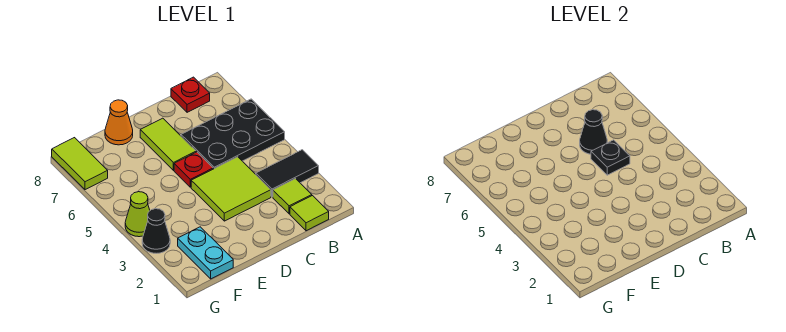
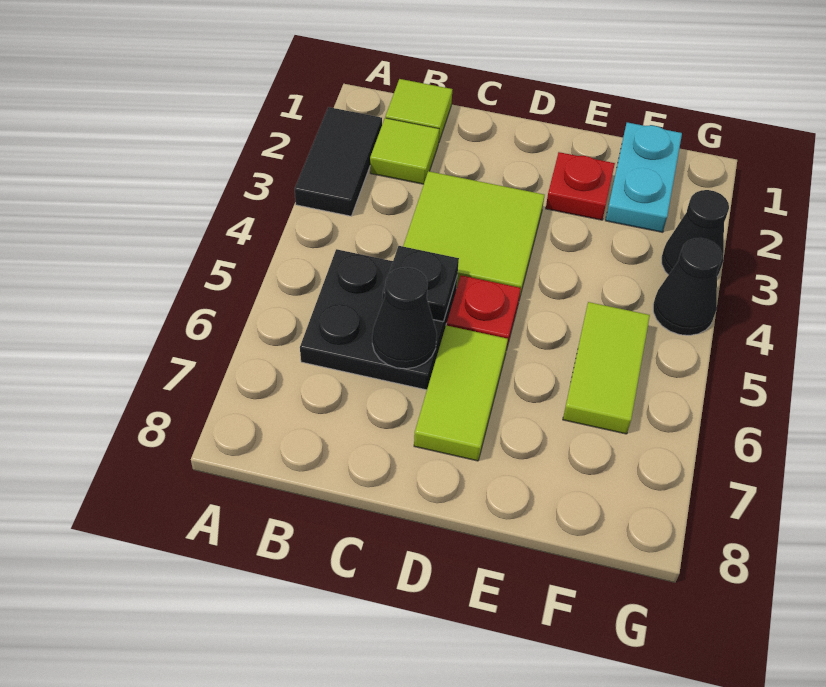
black 1x2 tile [256,150,319,197] -> black 1x2 tile turned to [295,107,382,216]
black 2x3 plate [181,99,285,169] -> black 2x2 plate [300,249,457,390]
red 1x1 plate [171,77,210,112] -> red 1x1 plate moved to [546,152,615,220]
orange 1x1 cone [105,100,133,145] -> none
lime 1x1 cone [125,192,150,237] -> black 1x1 cone [653,238,722,335]
lime 1x2 tile [52,138,108,190] -> lime 1x2 tile moved to [563,302,650,434]

